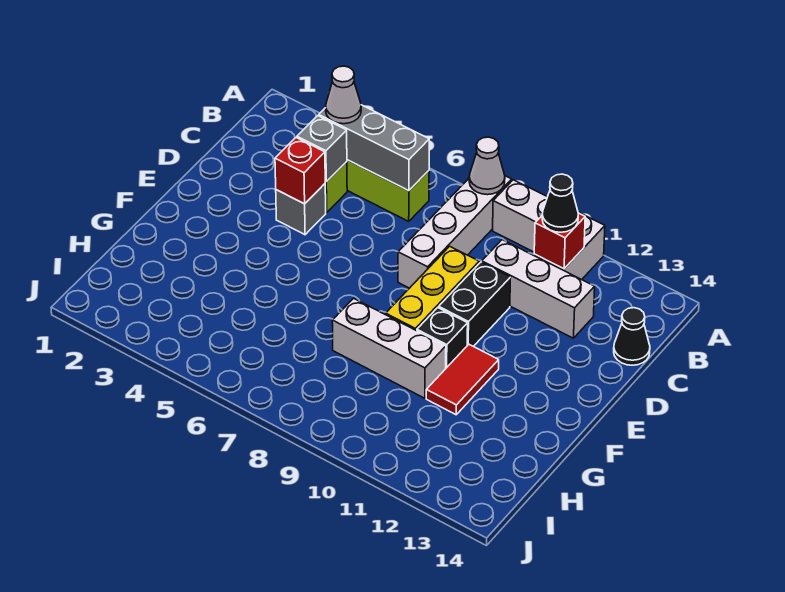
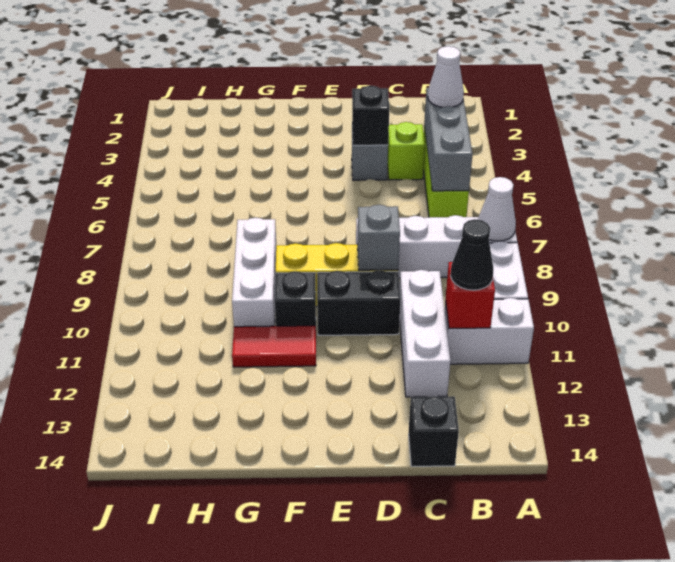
grey 1x1 brick [297,116,347,182] -> grey 1x1 brick moved to [357,205,400,270]
black 1x1 cone [614,308,650,365] -> black 1x1 brick [409,396,459,466]
red 1x1 brick [275,138,325,204] -> black 1x1 brick [352,86,389,145]

